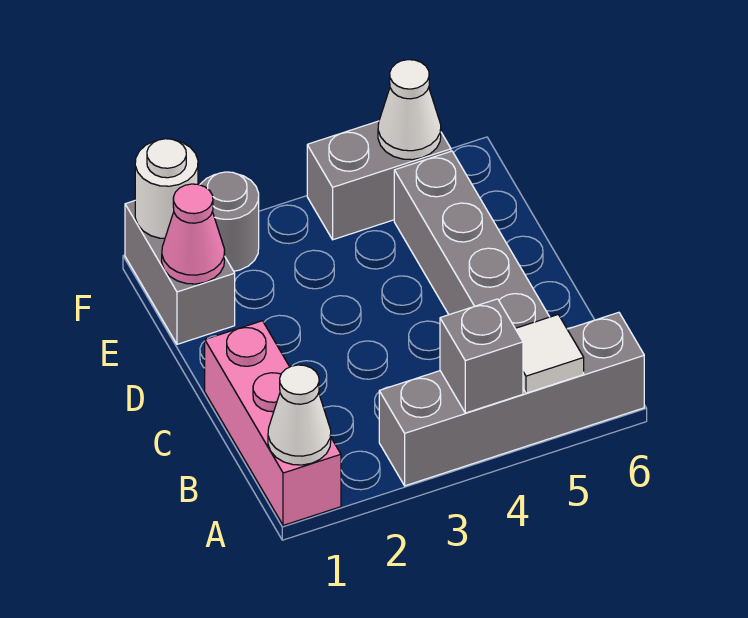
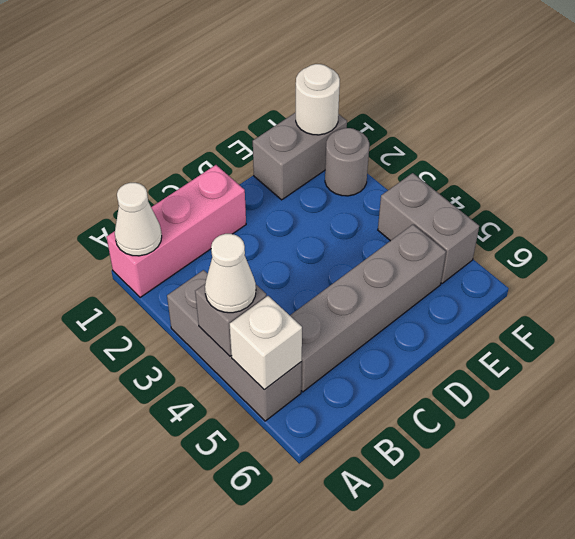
grey 1x4 brick [379,312,644,486] -> grey 1x3 brick [167,270,302,421]
white 1x1 tile [515,315,584,393] -> white 1x1 brick [230,296,302,390]
pink 1x1 cone [162,184,225,284] -> none
white 1x1 cone [378,60,441,160] -> white 1x1 cone moved to [205,234,256,313]

